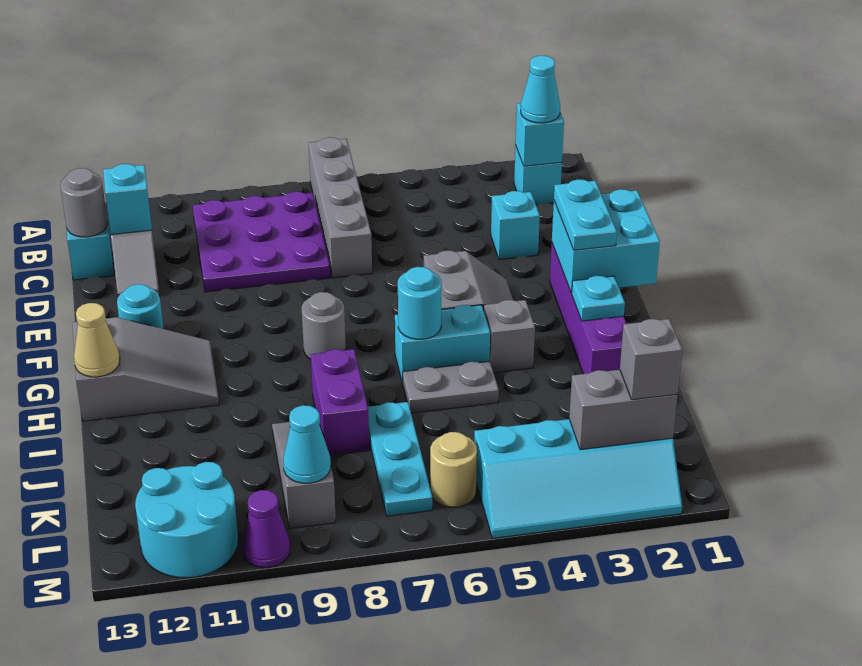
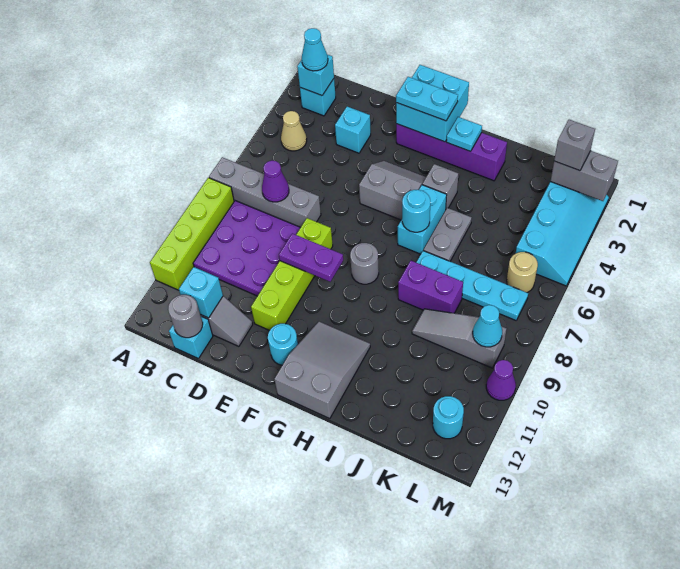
none -> lime 1x4 brick [150,178,234,290]
none -> purple 1x1 cone [262,161,289,202]
none -> lime 1x4 brick [251,218,333,330]
none -> purple 1x2 plate [279,233,343,282]
tan 1x1 cone [74,303,120,377] -> tan 1x1 cone moved to [281,111,307,151]
cyan 1x3 plate [368,402,432,516] -> cyan 1x4 plate [416,251,528,320]
grey 1x2 brick [569,370,677,450] -> grey 1x2 brick turned to [551,151,618,201]
cyan 2x2 round brick [135,462,238,578] -> cyan 1x1 round brick [433,396,464,439]

